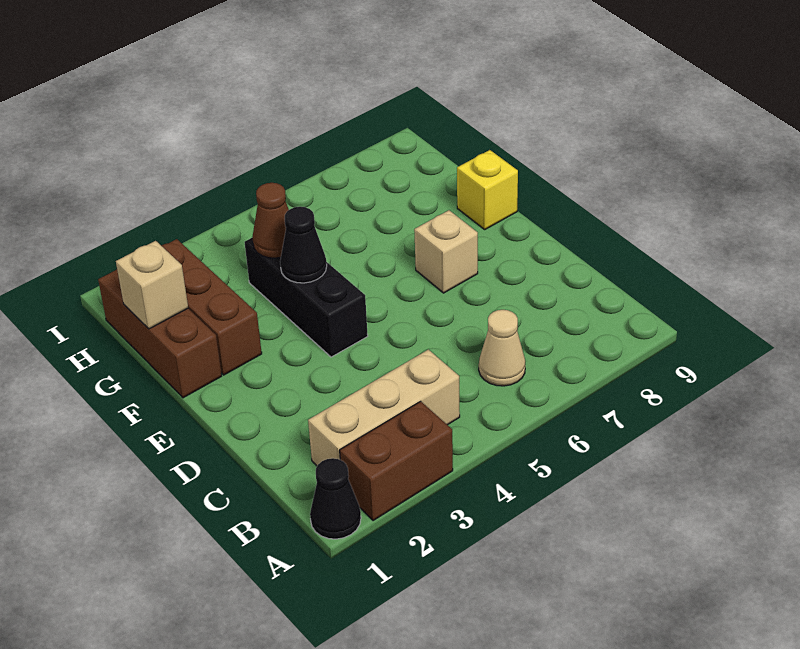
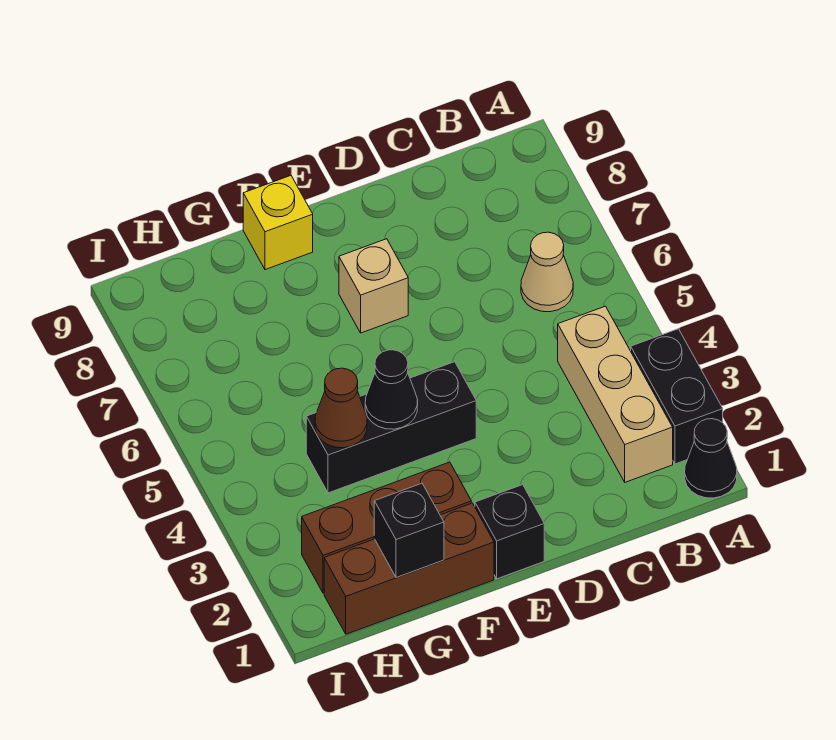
brown 1x2 brick [340,401,453,521] -> black 1x2 brick [631,329,723,464]
none -> black 1x1 brick [475,485,544,579]
tan 1x1 brick [116,241,188,329] -> black 1x1 brick [374,483,444,577]

